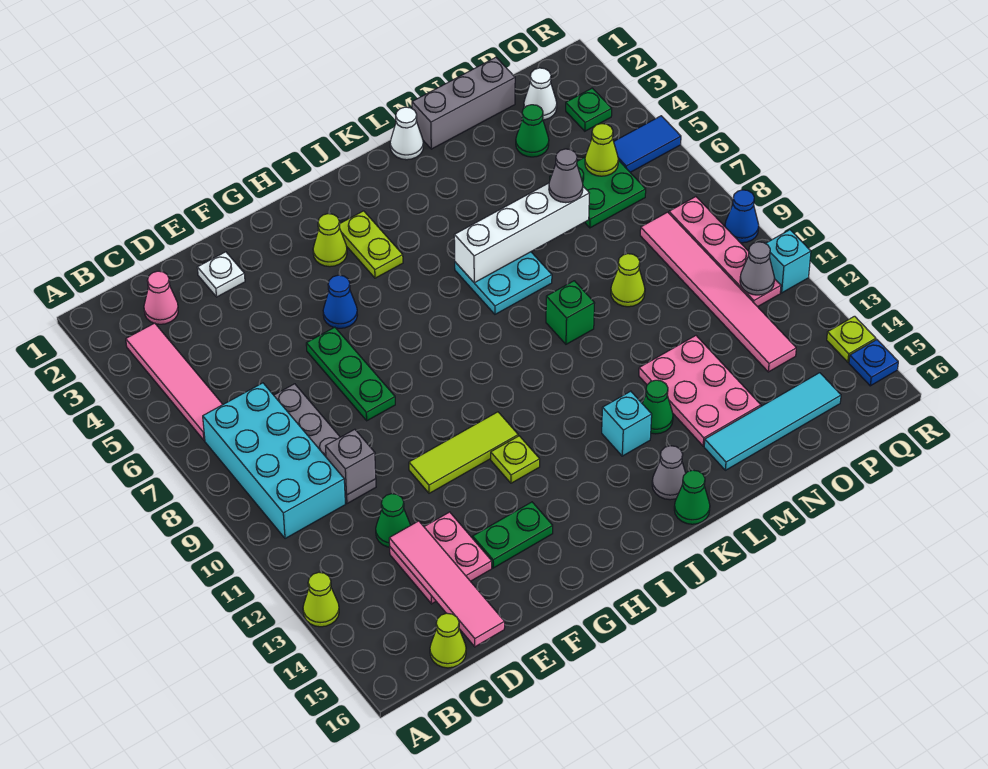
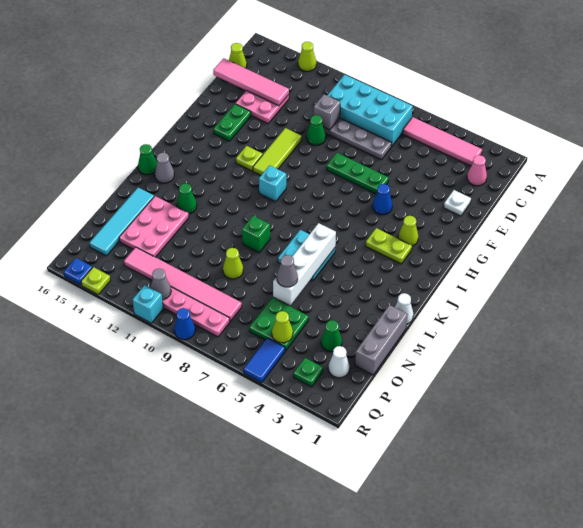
green 1x1 cone [376,494,410,547] -> green 1x1 cone moved to [306,115,326,145]
cyan 1x1 brick [602,391,652,456] -> cyan 1x1 brick moved to [259,165,286,202]
pink 2x3 plate [639,336,761,446] -> pink 2x3 plate turned to [119,196,189,257]

